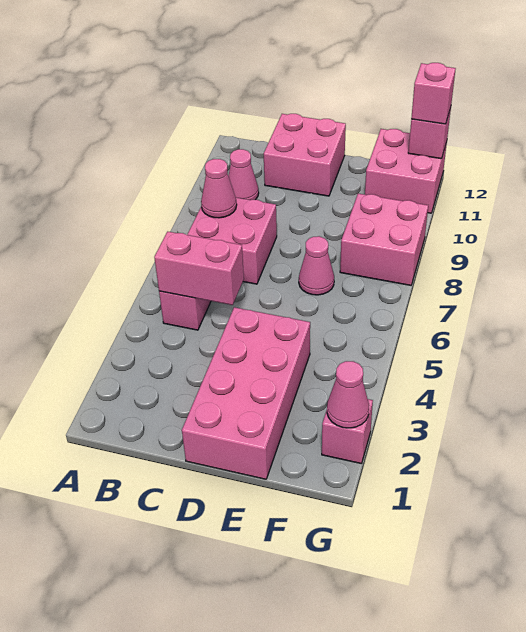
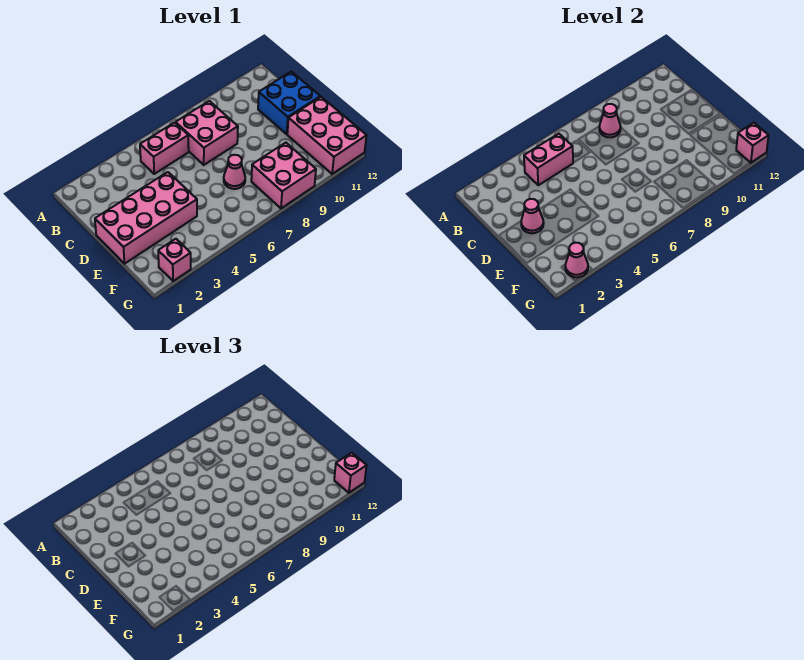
pink 1x2 brick [154,232,244,305] -> pink 1x2 brick turned to [524,134,573,185]
pink 1x1 cone [228,149,259,200] -> pink 1x1 cone moved to [521,199,544,233]
pink 2x2 brick [264,114,346,196] -> blue 2x2 brick [258,72,320,134]
pink 2x2 brick [365,129,447,213] -> pink 2x3 brick [287,97,367,174]

